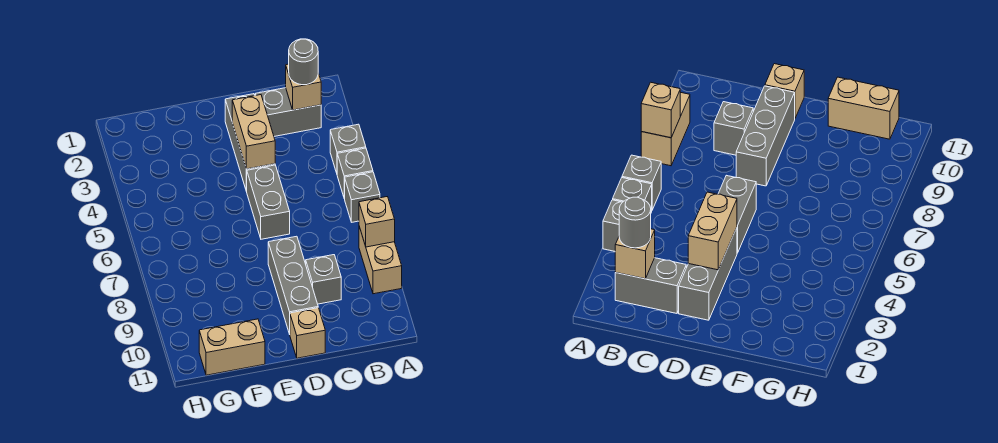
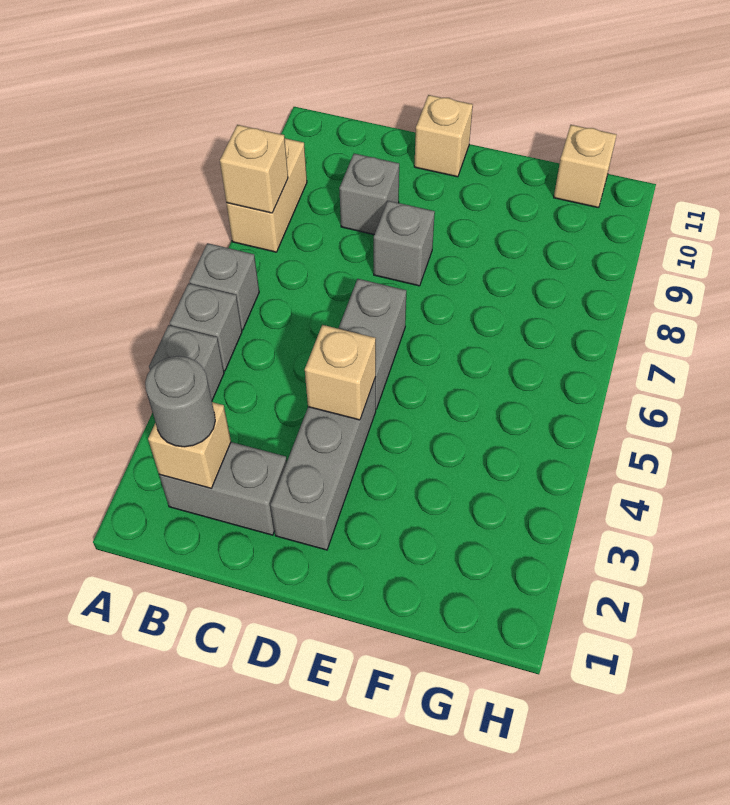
tan 1x2 brick [232,95,275,169] -> tan 1x1 brick [305,325,376,420]
grey 1x3 brick [268,236,318,334] -> grey 1x1 brick [374,201,435,286]
tan 1x2 brick [199,319,265,375] -> tan 1x1 brick [554,125,617,208]

